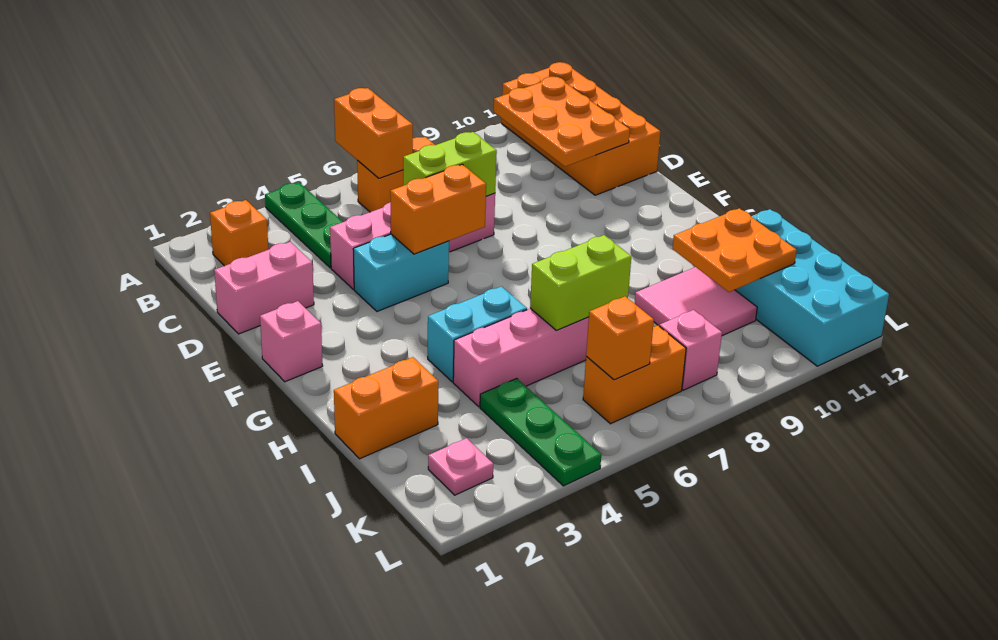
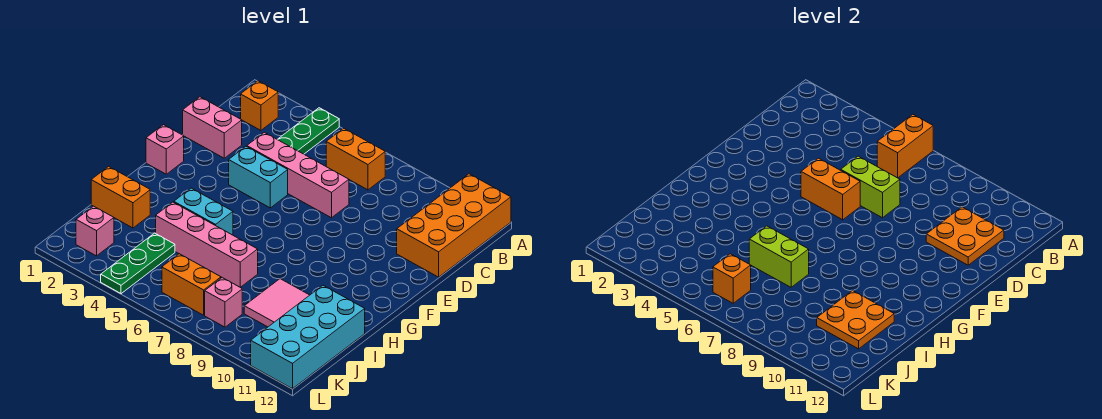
orange 2x3 plate [494,77,630,167] -> orange 2x2 plate [926,207,1004,265]
pink 1x1 plate [428,438,493,495] -> pink 1x1 brick [76,206,114,256]

